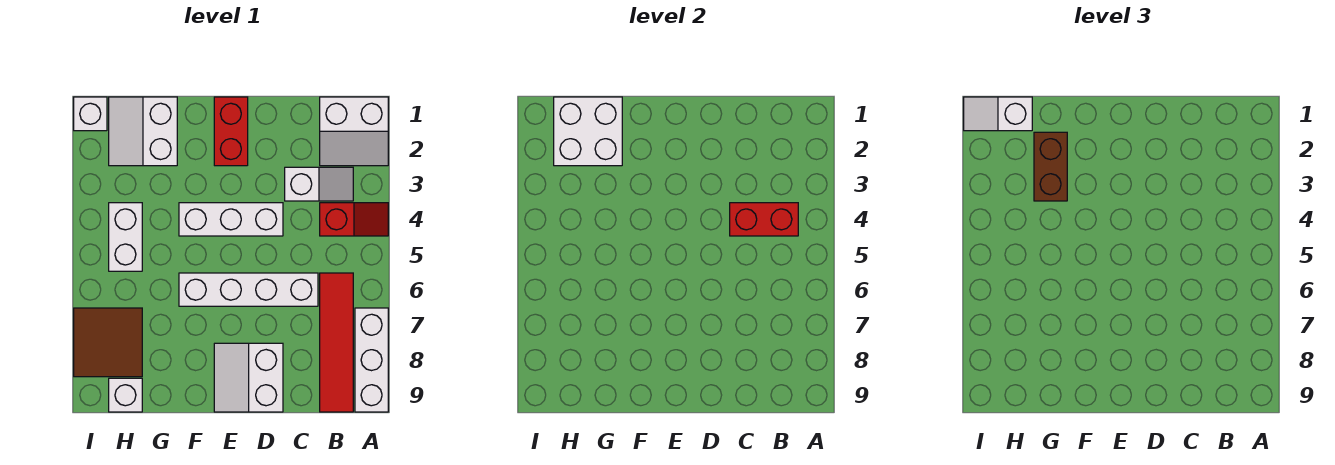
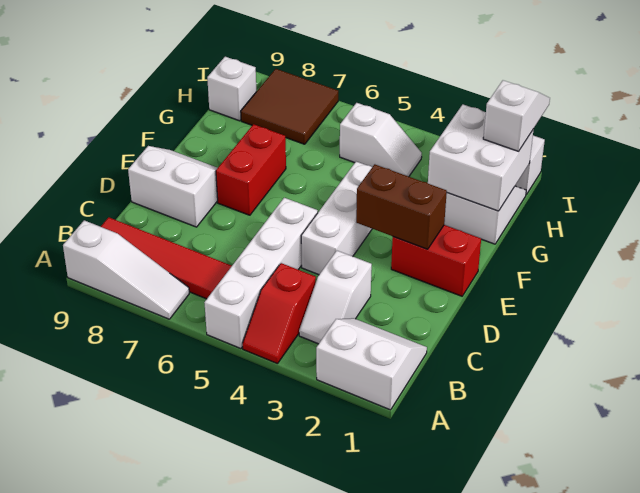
white 2x2 slope [320,97,388,166] -> white 2x2 slope turned to [316,318,427,410]
white 1x3 brick [355,308,388,412] -> white 1x3 slope [63,220,189,319]
red 1x2 brick [730,203,798,236] -> red 1x2 brick moved to [216,124,286,215]
white 1x4 brick [179,273,318,306] -> white 1x4 brick moved to [204,198,318,349]
brown 1x2 brick [1034,132,1067,201] -> brown 1x2 brick moved to [356,164,447,249]
white 1x2 brick [109,203,142,271] -> white 1x2 slope [340,103,422,177]

